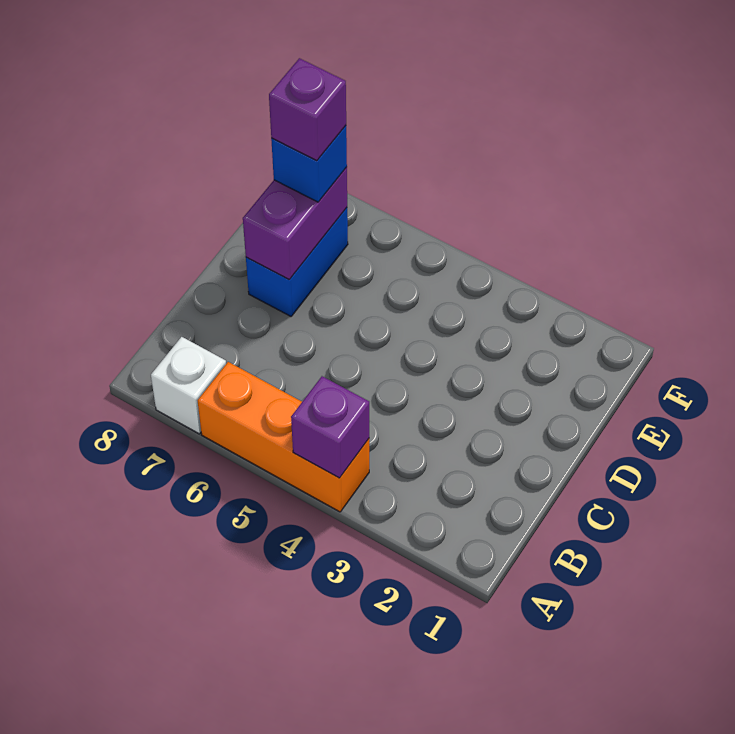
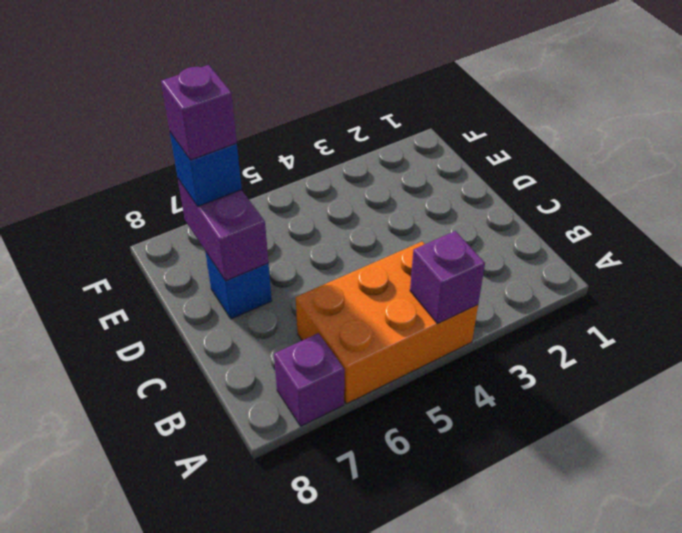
orange 1x3 brick [198,362,369,512] -> orange 2x3 brick [296,242,478,404]
white 1x1 brick [151,337,226,434] -> purple 1x1 brick [274,333,344,426]
blue 1x2 brick [246,208,348,316] -> blue 1x1 brick [205,251,272,319]

